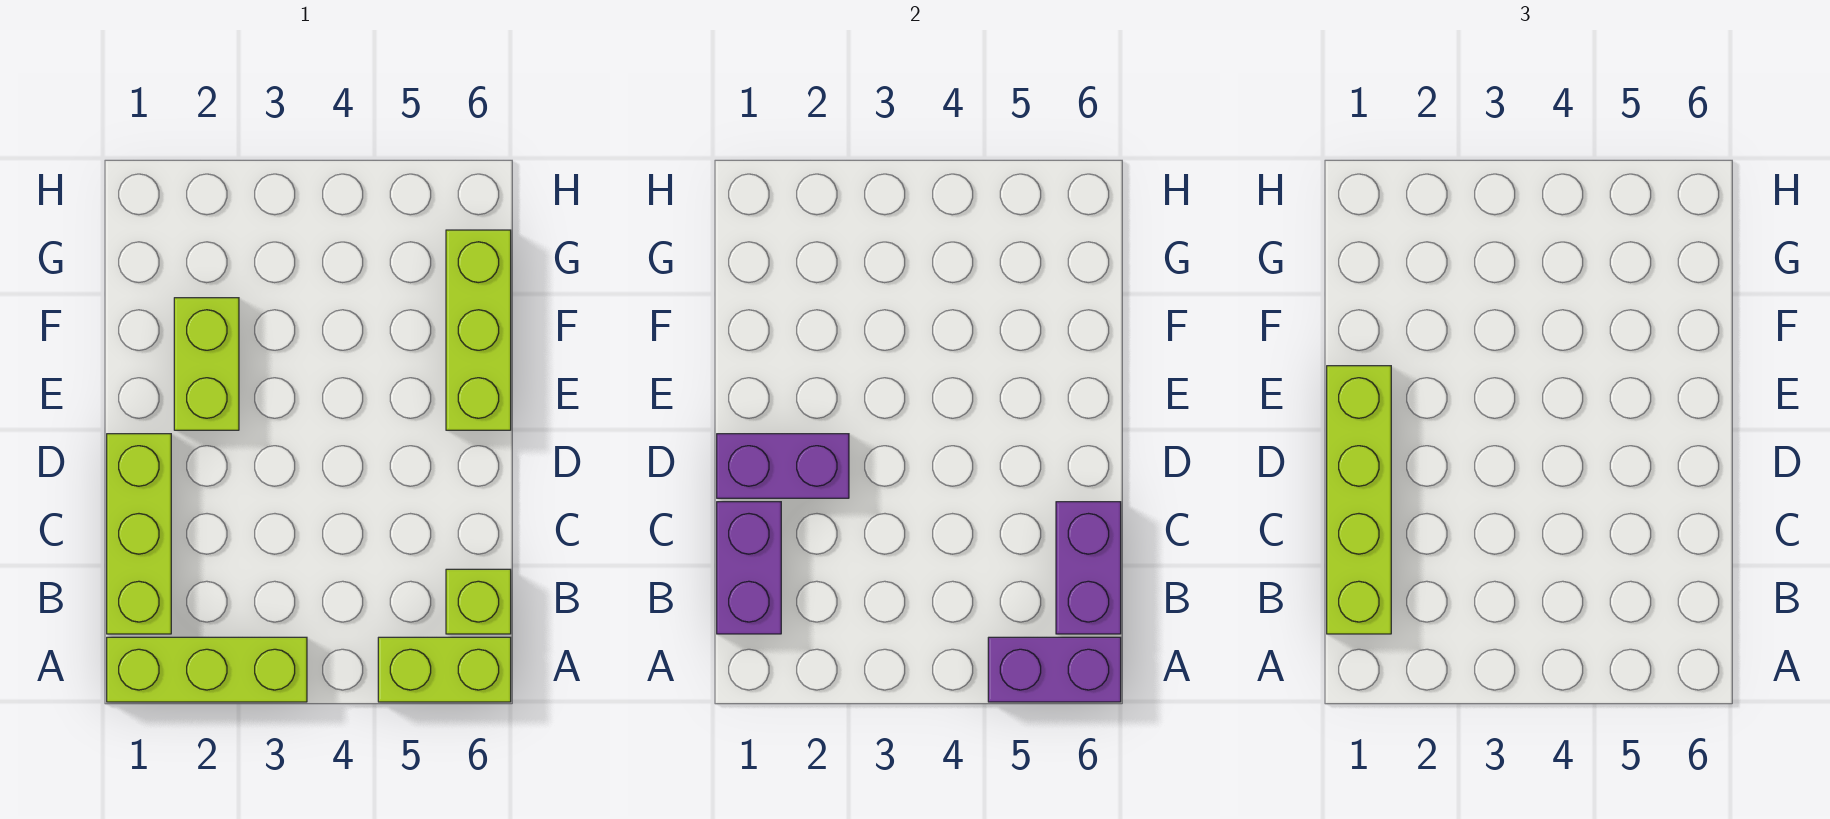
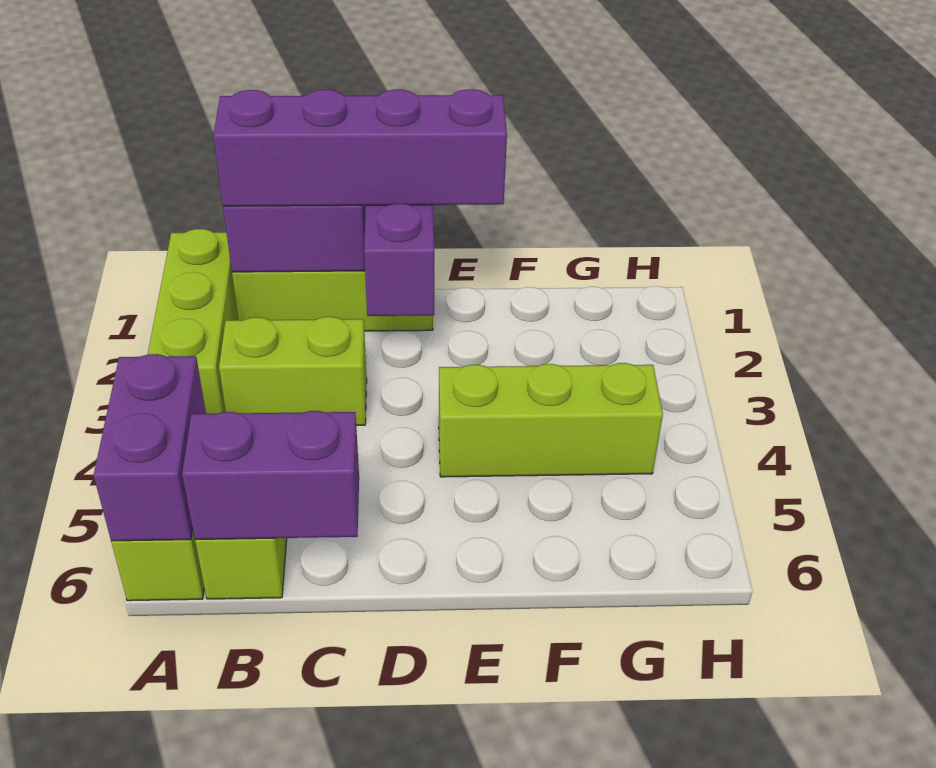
lime 1x4 brick [1327,366,1391,634] -> purple 1x4 brick [213,89,507,206]
lime 1x2 brick [174,298,239,430] -> lime 1x2 brick moved to [219,317,367,426]
lime 1x3 brick [446,230,511,430] -> lime 1x3 brick moved to [439,363,663,477]

